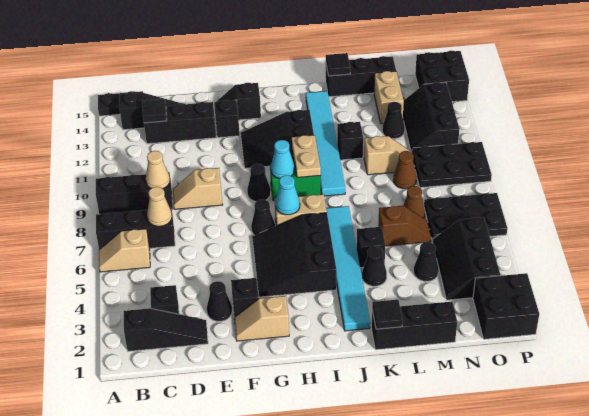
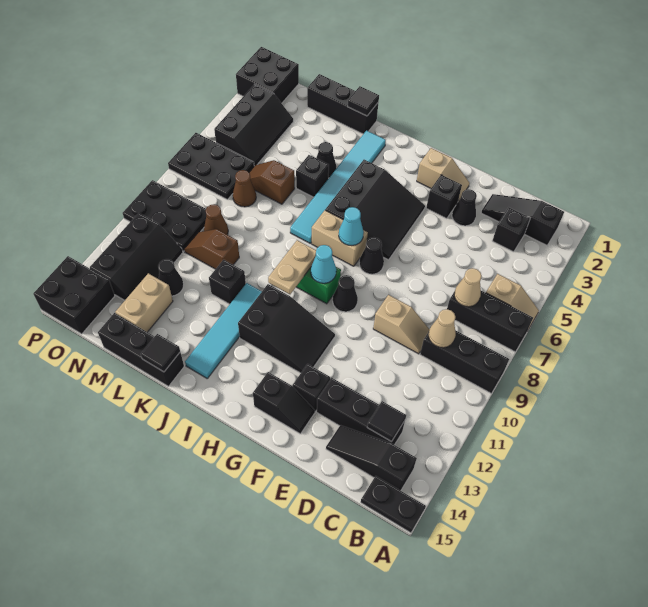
cyan 1x6 tile [306,91,345,196] -> cyan 1x4 tile [185,283,262,378]
tan 1x2 slope [364,136,411,175] -> brown 1x2 slope [184,229,239,269]
black 1x1 cone [414,242,439,281] -> none

